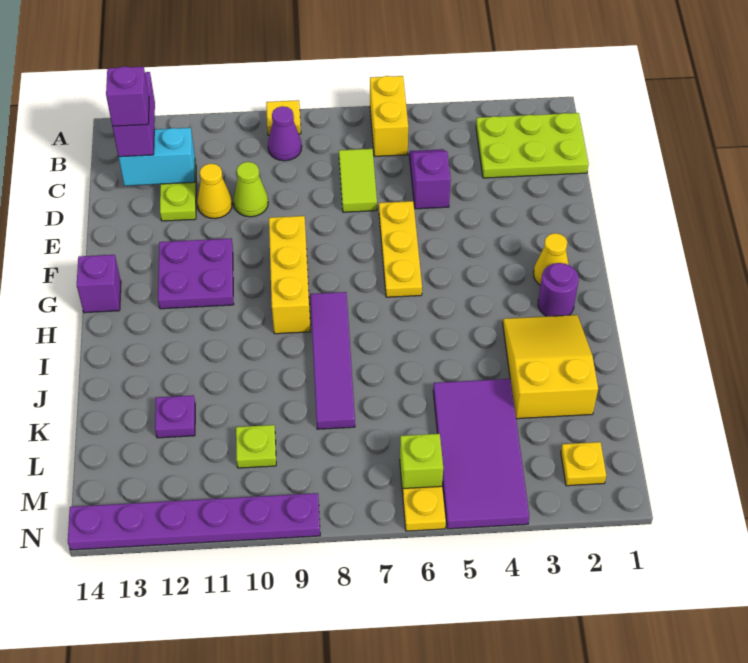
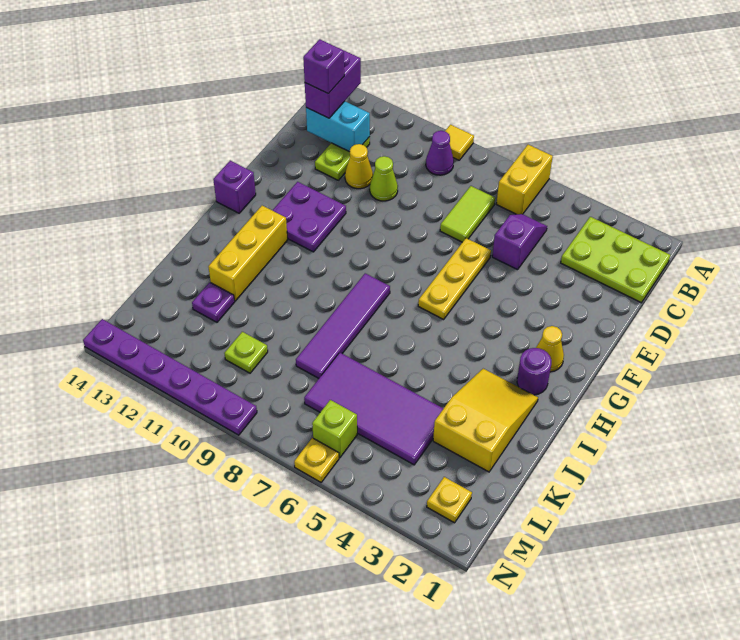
yellow 1x3 brick [269,216,310,334] -> yellow 1x3 brick moved to [208,206,288,301]
purple 2x4 tile [433,379,529,529] -> purple 2x4 tile turned to [304,353,444,465]

